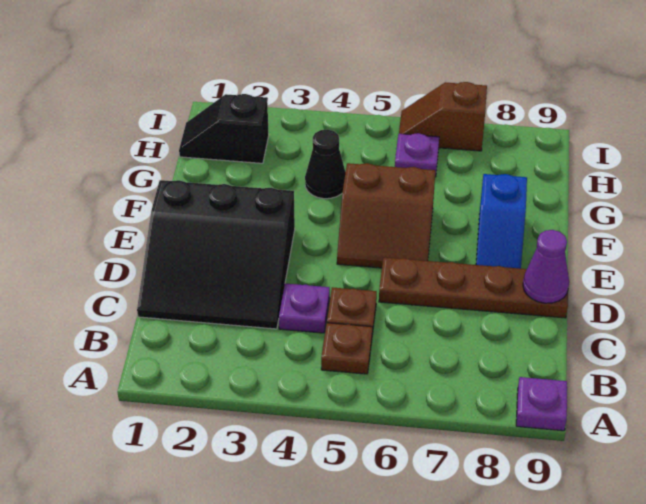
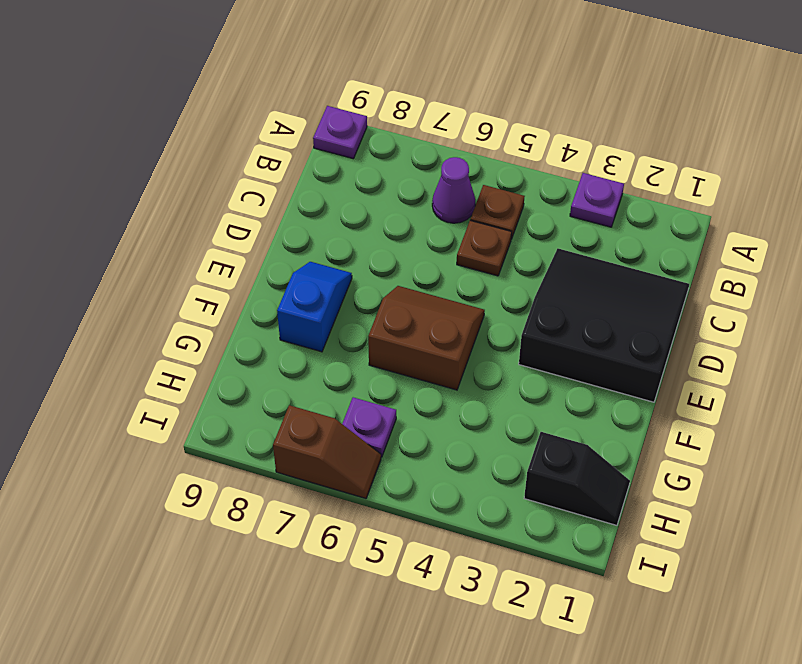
purple 1x1 plate [279,283,330,333] -> purple 1x1 plate moved to [570,173,624,227]
brown 1x4 plate [379,257,568,318] -> none
purple 1x1 cone [523,230,569,303] -> purple 1x1 cone moved to [432,157,475,223]
black 1x1 cone [305,130,346,199] -> none

